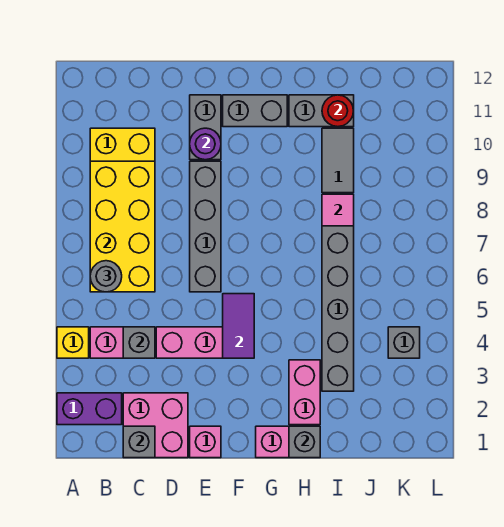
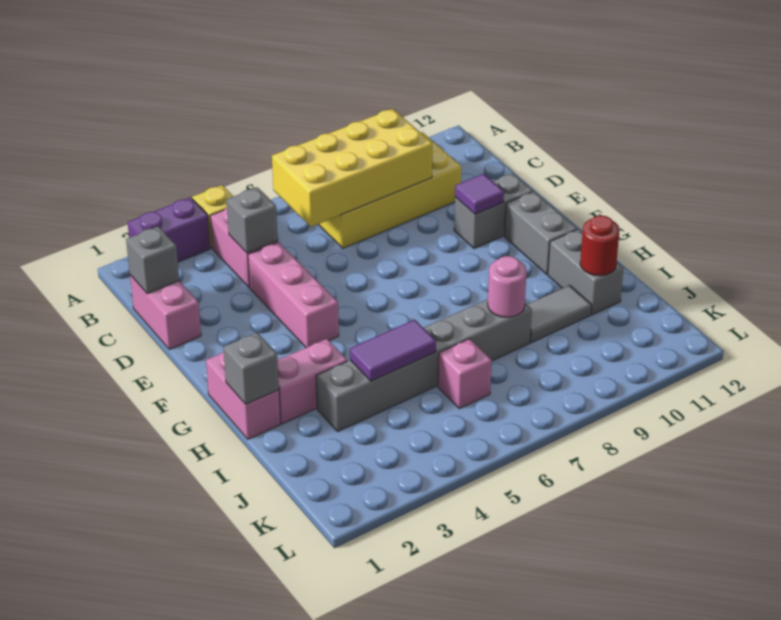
purple 1x2 brick [57,393,122,425] -> purple 1x2 brick turned to [128,197,210,262]
grey 1x1 round brick [90,261,122,292] -> none
pink 2x2 brick [123,393,188,458] -> pink 1x2 brick [130,275,201,349]
pink 1x1 brick [190,426,221,458] -> pink 1x1 brick moved to [438,339,492,409]
grey 1x4 brick [190,161,221,292] -> none
purple 1x1 round brick [190,128,221,160] -> purple 1x1 tile [455,174,504,214]
purple 1x2 tile [223,294,254,358] -> purple 1x2 tile moved to [350,320,436,381]
pink 1x1 tile [322,194,354,226] -> pink 1x1 round brick [488,256,527,317]
grey 1x1 brick [388,327,420,358] -> none

